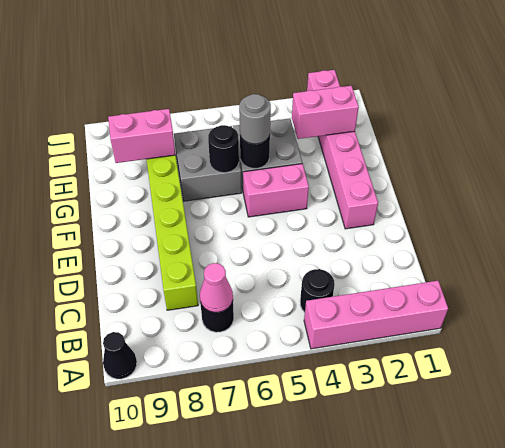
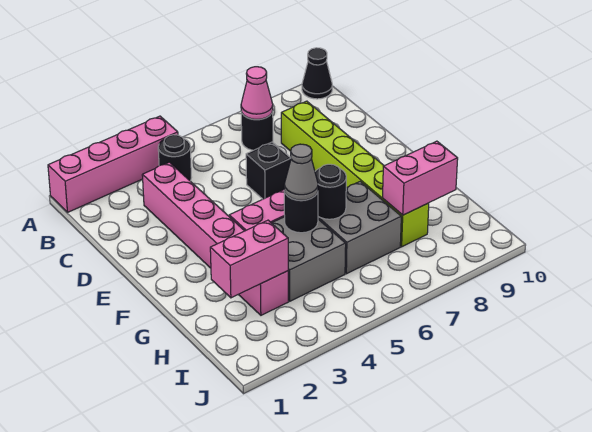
none -> black 1x1 brick [246,142,291,199]
pink 1x6 brick [307,70,378,229] -> pink 1x6 brick moved to [142,162,288,315]
grey 1x1 round brick [239,94,271,144] -> grey 1x1 cone [284,144,318,200]

